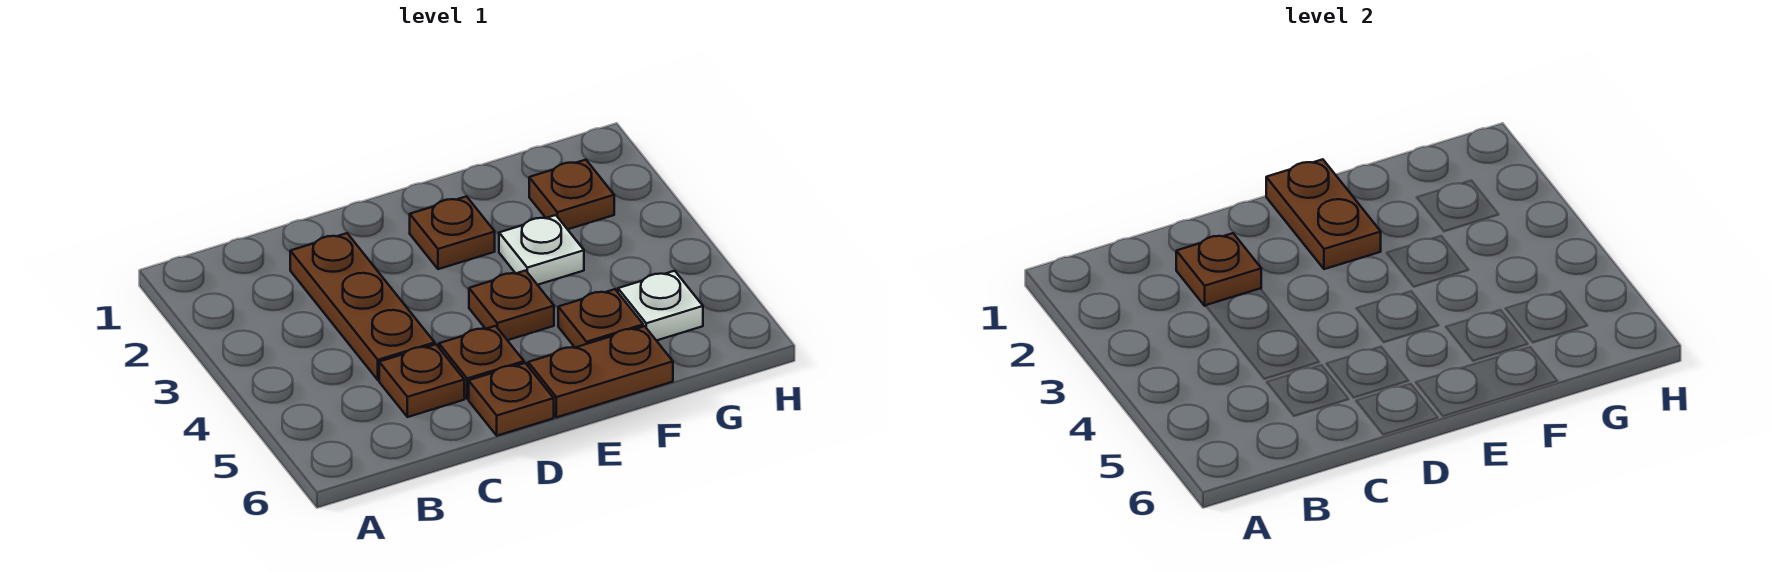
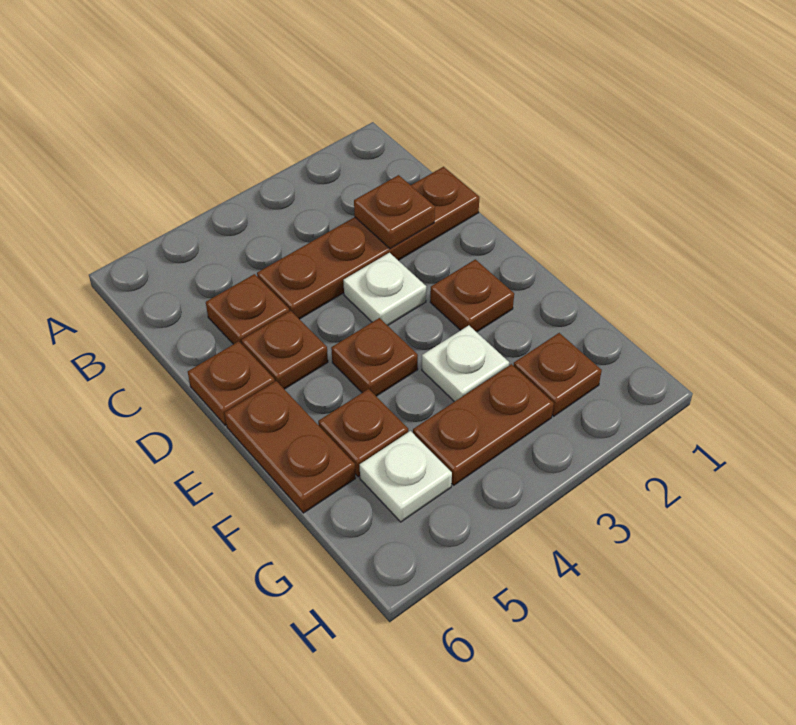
brown 1x3 plate [290,233,435,380] -> brown 1x4 plate [257,167,479,319]
none -> white 1x1 plate [343,253,426,325]
brown 1x2 plate [1266,159,1381,269] -> brown 1x2 plate moved to [413,364,554,485]

